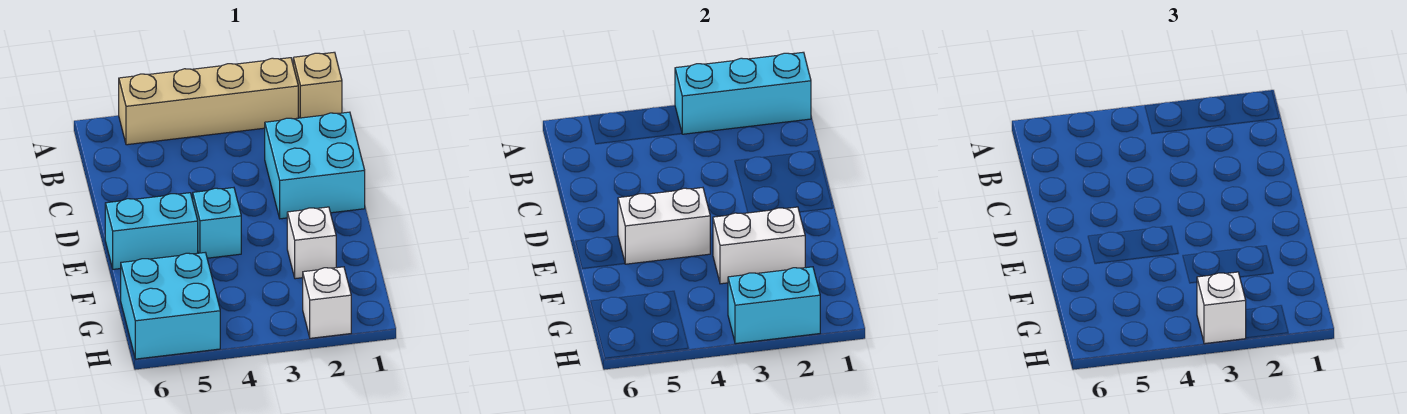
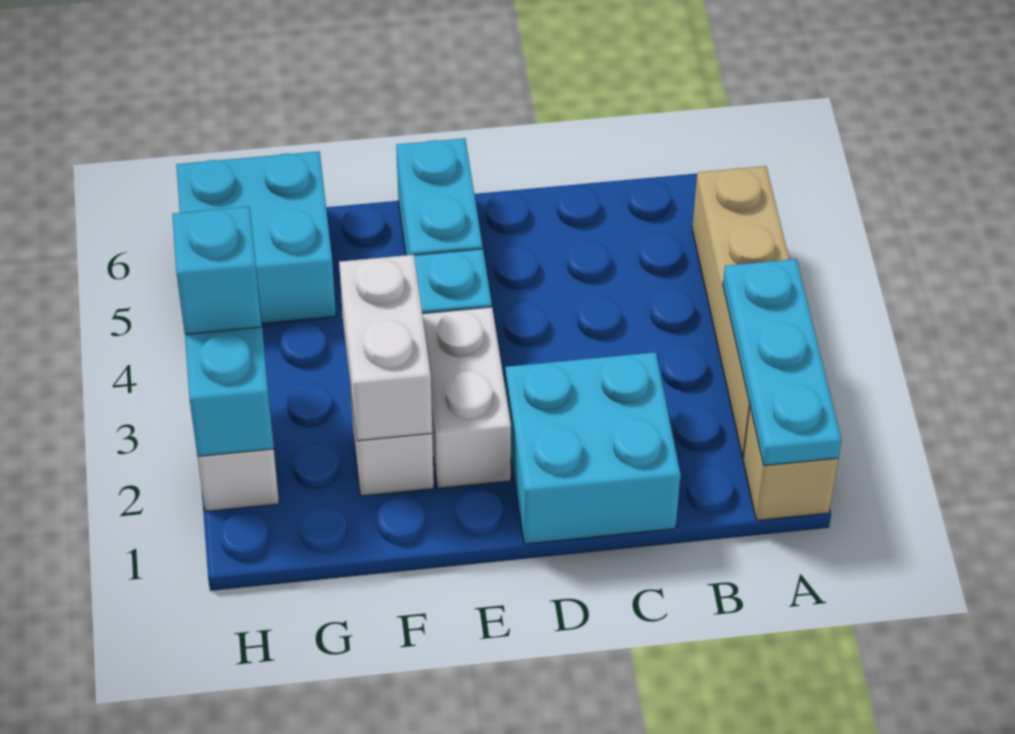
cyan 1x3 brick [675,52,811,134] -> cyan 1x3 plate [723,259,841,466]
white 1x2 brick [618,188,710,264] -> white 1x2 brick moved to [422,307,511,488]
white 1x1 brick [1197,272,1246,344] -> cyan 1x1 brick [172,207,262,334]

